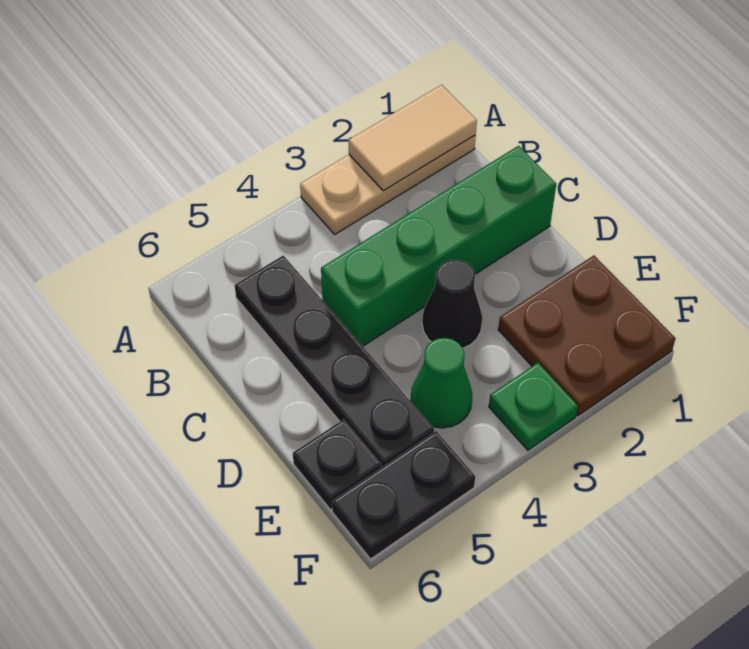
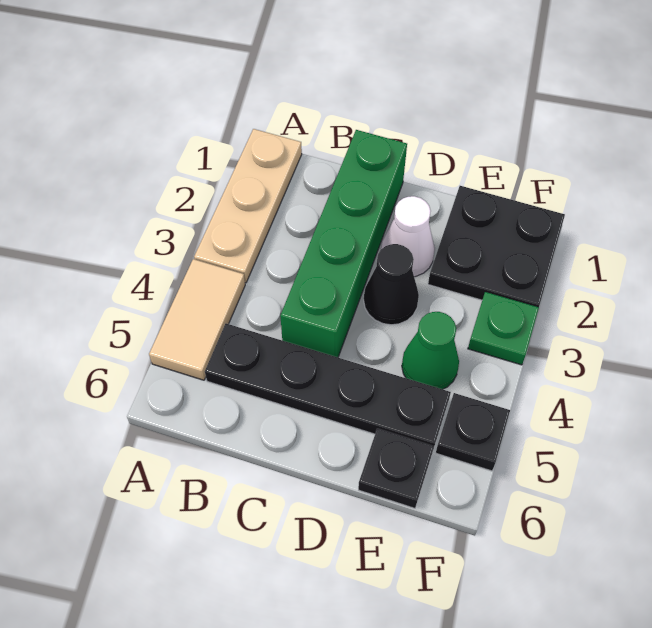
tan 1x2 tile [349,85,477,191] -> tan 1x2 tile moved to [149,259,245,380]
none -> white 1x1 cone [381,196,435,277]
brown 2x2 plate [498,256,675,416] -> black 2x2 plate [428,186,565,307]
black 1x2 plate [332,431,475,559] -> black 1x1 plate [436,393,510,471]

